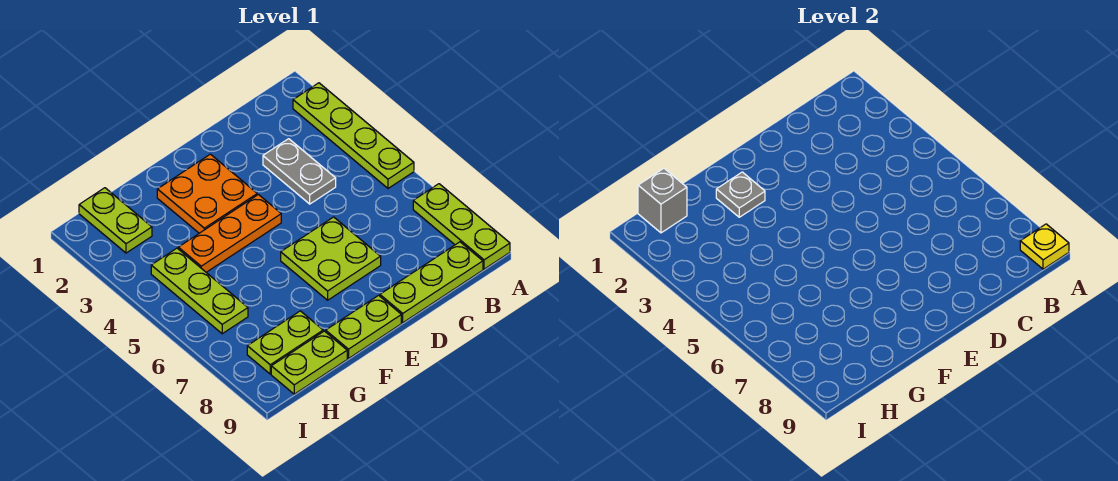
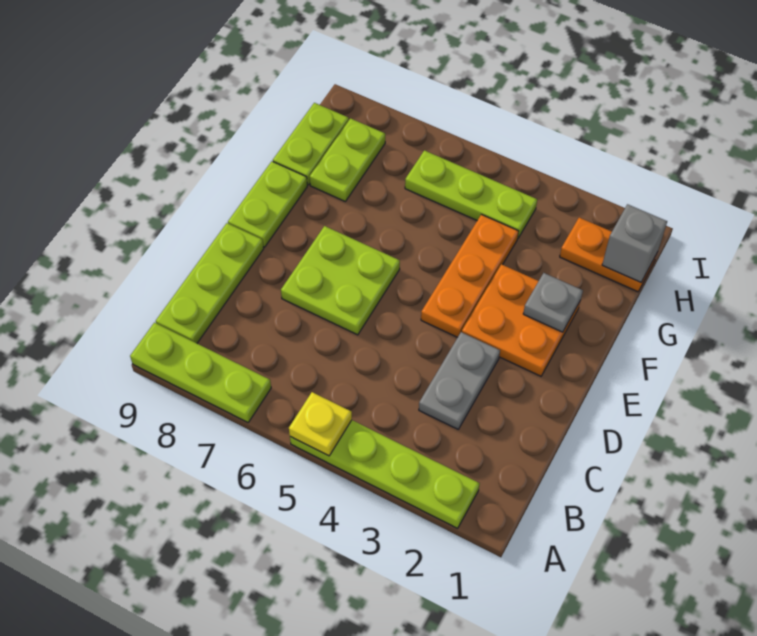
yellow 1x1 plate [1020,224,1069,269] -> yellow 1x1 plate moved to [289,392,352,456]
grey 1x2 plate [263,139,336,204] -> grey 1x2 plate turned to [419,332,500,429]
lime 1x2 plate [79,188,152,253] -> orange 1x2 plate [560,218,657,292]

